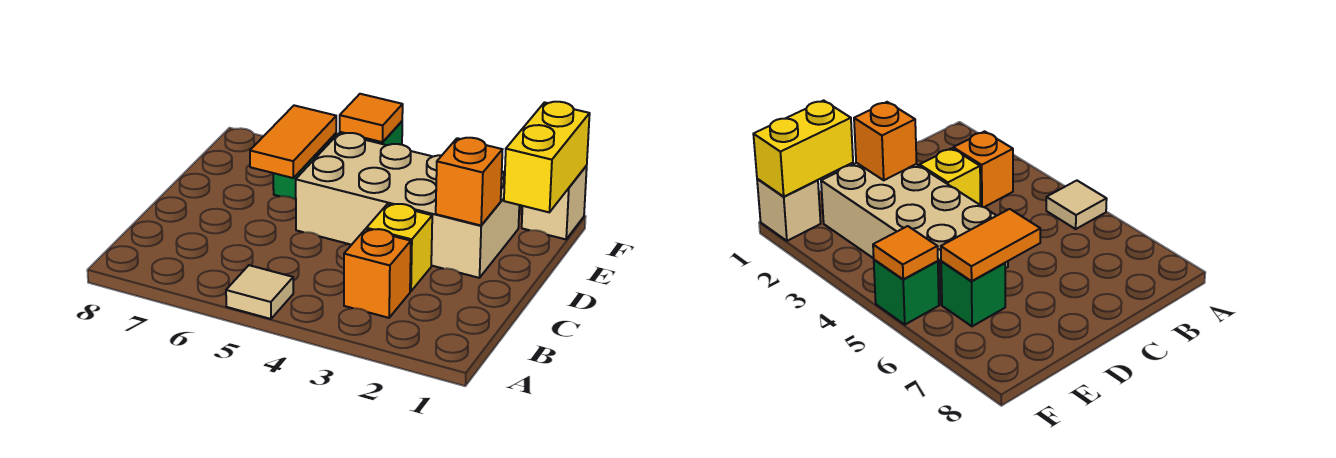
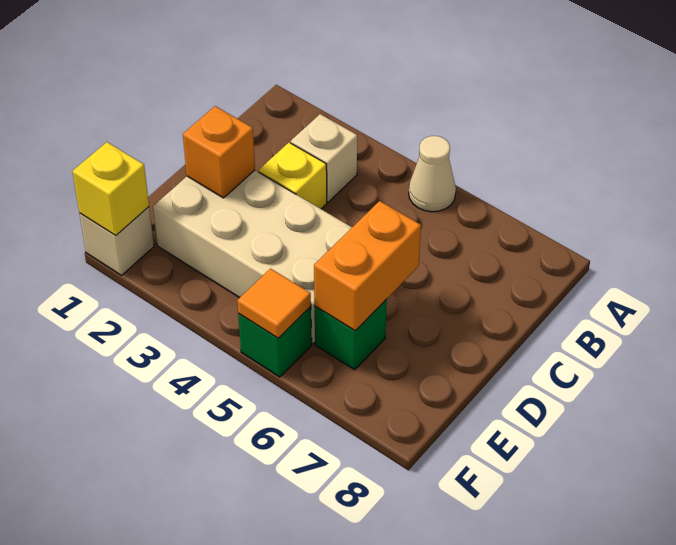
tan 1x1 tile [226,265,293,319] -> tan 1x1 cone [409,136,456,212]
orange 1x1 brick [344,229,411,318] -> tan 1x1 brick [291,114,357,202]
orange 1x2 tile [250,105,336,178] -> orange 1x2 brick [314,201,421,331]
yellow 1x2 brick [504,102,590,212] -> yellow 1x1 brick [72,142,149,236]

